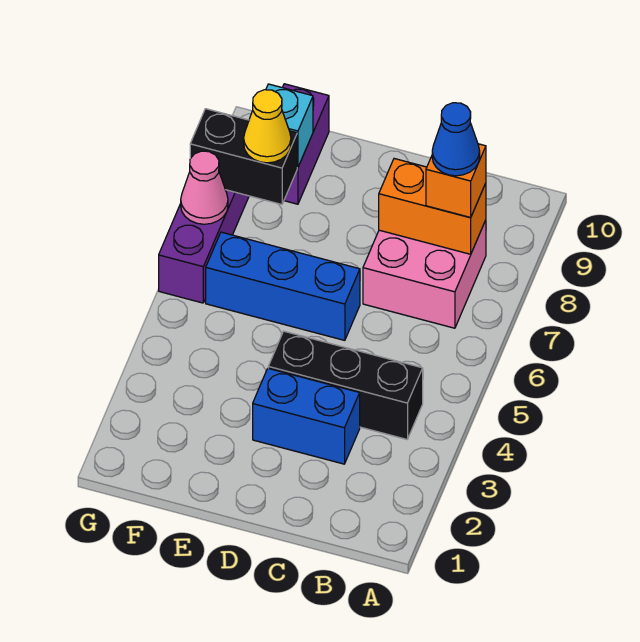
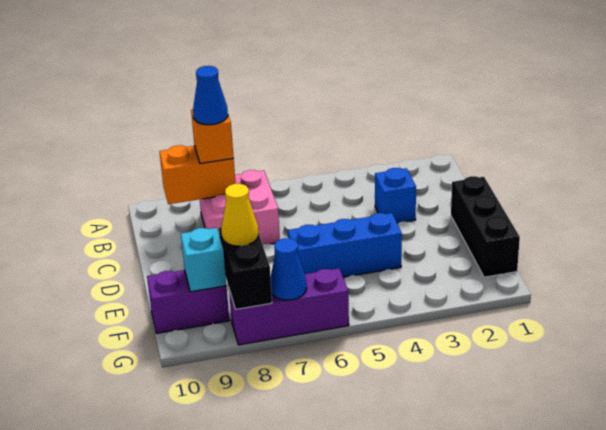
black 1x3 brick [268,331,423,439] -> black 1x3 brick moved to [451,176,520,277]
orange 1x2 brick [379,159,486,254] -> orange 1x2 brick turned to [159,145,236,204]
blue 1x2 brick [253,368,360,464] -> blue 1x1 brick [375,168,416,223]
blue 1x3 brick [206,232,360,340] -> blue 1x3 brick turned to [288,213,402,277]
pink 1x1 cone [181,151,228,224] -> blue 1x1 cone [271,238,307,300]

